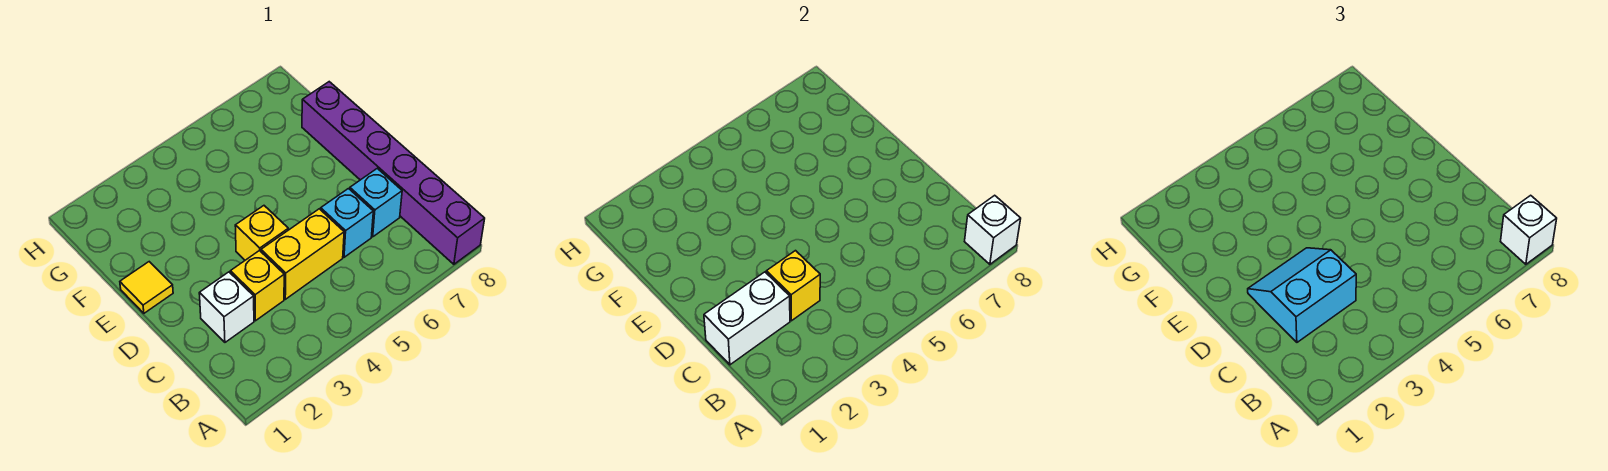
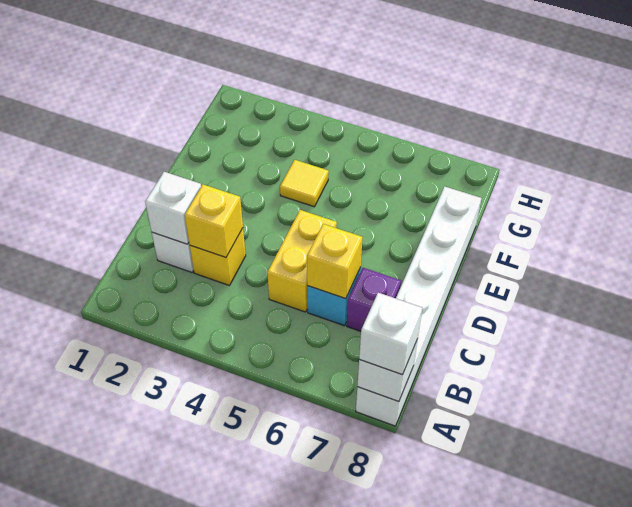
purple 1x6 brick [302,82,485,264] -> white 1x6 brick [356,187,481,426]
white 1x2 brick [704,272,790,365] -> white 1x1 brick [145,172,201,244]
cyan 2x2 slope [1248,248,1356,342] -> none
yellow 1x2 brick [261,209,344,299] -> yellow 1x2 brick turned to [267,210,337,312]
cyan 1x1 brick [350,168,402,237] -> purple 1x1 brick [347,268,401,331]
yellow 1x1 brick [235,206,288,260] -> yellow 1x1 brick moved to [307,224,362,299]
yellow 1x1 tile [120,262,173,313] -> yellow 1x1 tile moved to [280,160,329,207]

